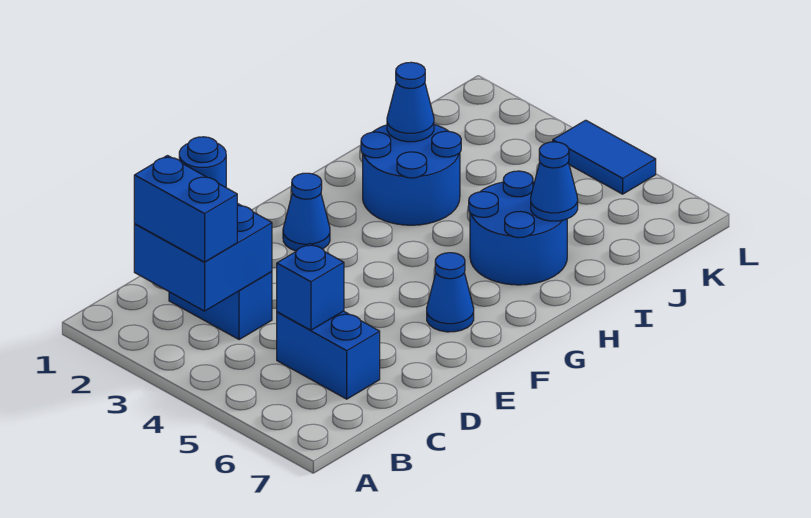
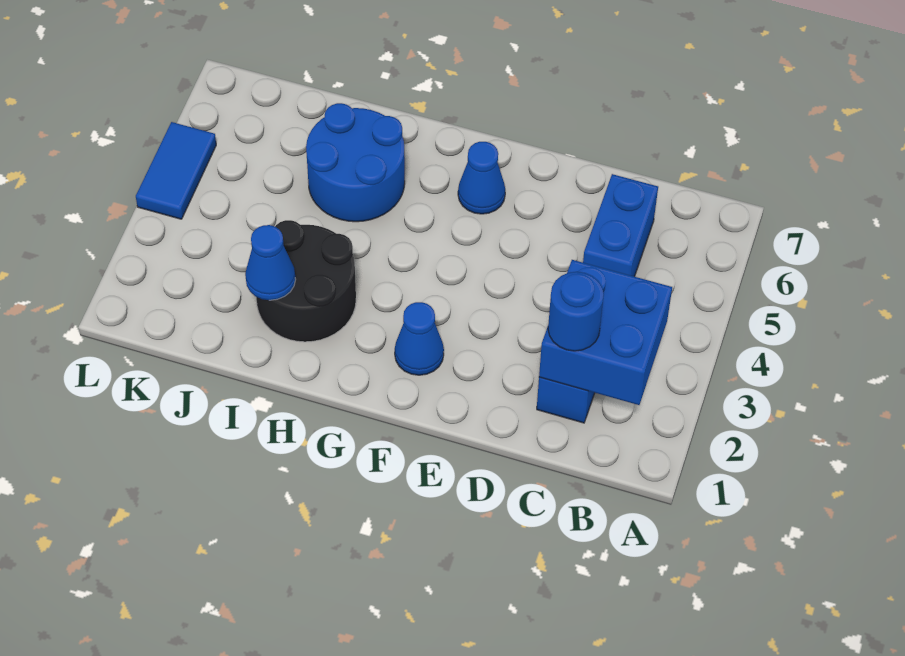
blue 1x2 brick [134,156,237,262] -> none
blue 1x1 brick [277,244,344,330] -> none
blue 2x2 round brick [361,124,461,225] -> black 2x2 round brick [256,220,356,342]
blue 1x1 cone [531,142,578,221] -> none

